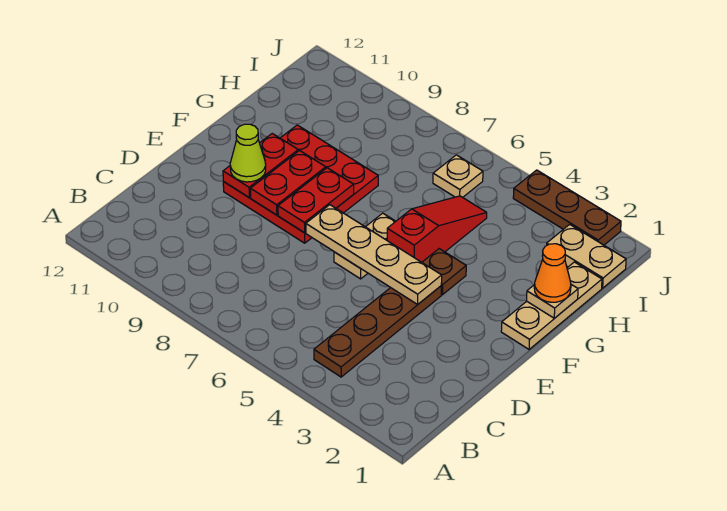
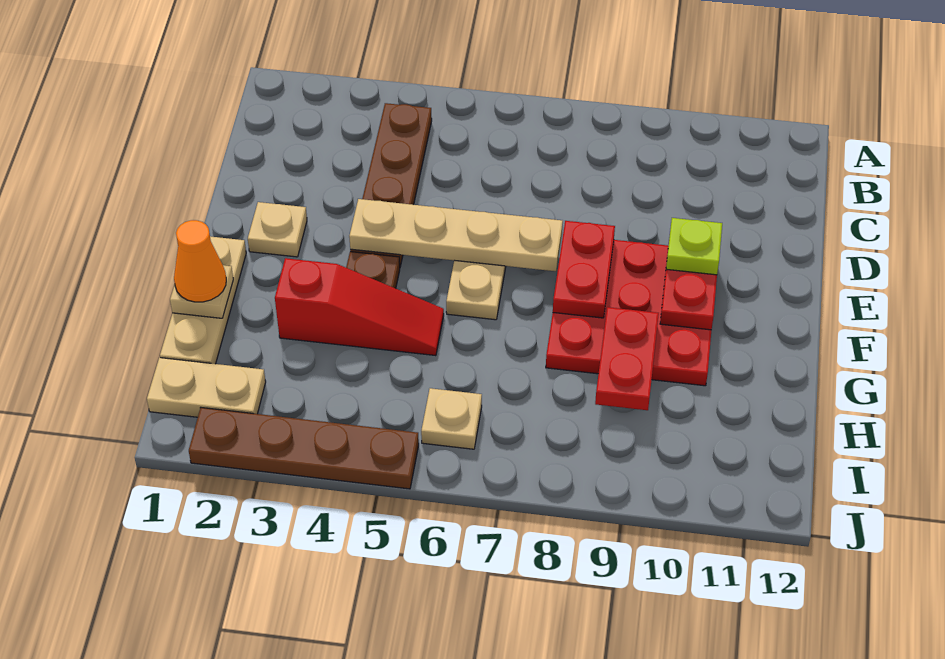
none -> tan 1x1 plate [248,202,307,257]
red 1x2 plate [250,151,326,215] -> red 1x2 plate moved to [595,307,659,410]
lime 1x1 cone [230,124,266,182] -> lime 1x1 plate [666,218,722,275]
red 1x3 slope [387,196,487,262] -> red 1x3 slope turned to [275,258,444,356]
brown 1x3 plate [513,170,621,245] -> brown 1x4 plate [189,408,419,489]

